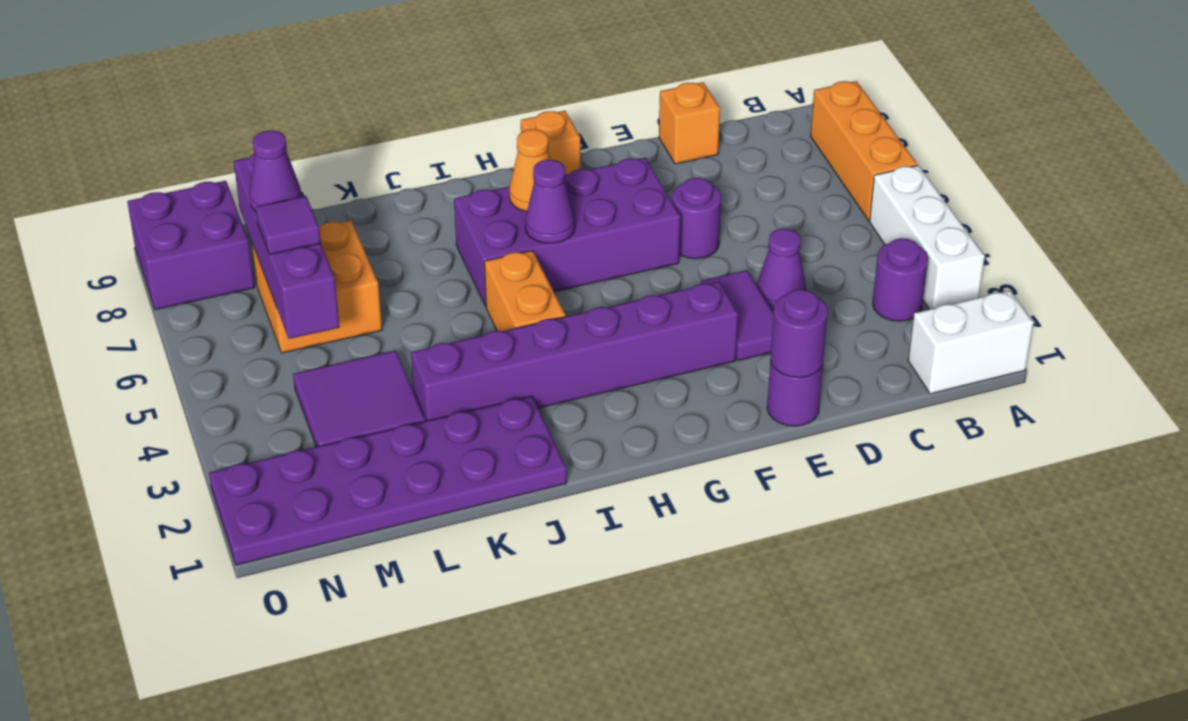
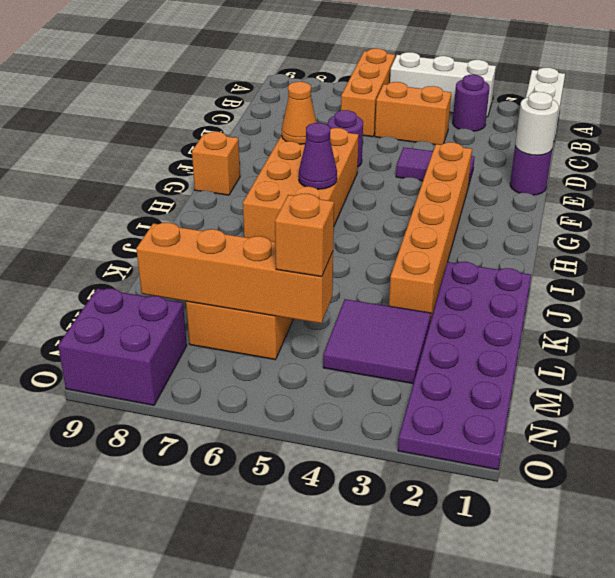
orange 1x3 brick [811,81,917,220] -> orange 1x3 brick turned to [341,49,395,137]
purple 1x1 cone [757,229,806,310] -> none
orange 1x1 brick [659,82,720,164] -> orange 1x1 brick moved to [275,194,334,277]
purple 1x1 round brick [770,290,828,378] -> white 1x1 round brick [515,92,559,155]
purple 1x6 brick [411,282,738,421] -> orange 1x6 brick [389,142,472,322]
purple 2x4 brick [454,158,680,307] -> orange 2x4 brick [243,128,359,242]
orange 1x1 cone [509,129,550,212] -> orange 1x1 cone moved to [282,82,317,144]
orange 1x2 brick [484,251,566,331] -> orange 1x2 brick moved to [375,82,451,145]
purple 1x4 brick [234,154,340,339] -> orange 1x4 brick [136,223,333,323]
purple 1x1 tile [256,196,321,254] -> none
purple 1x1 cone [250,131,302,212] -> none

